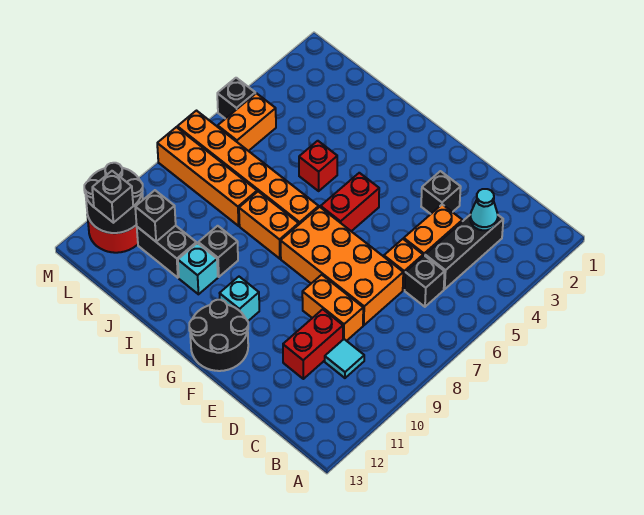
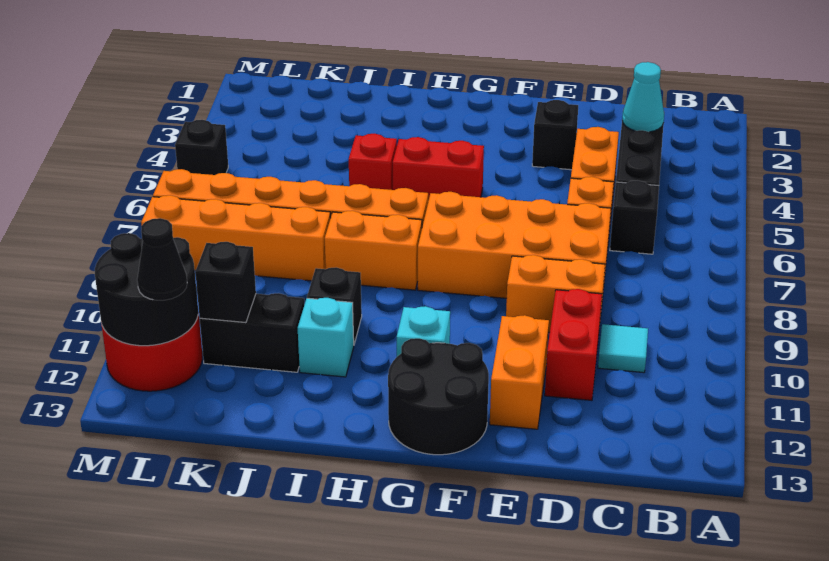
red 1x2 brick [321,173,379,231] -> red 1x2 brick turned to [393,137,484,201]
orange 1x2 brick [218,93,276,151] -> orange 1x2 brick moved to [490,315,549,429]
black 1x1 brick [92,171,133,223] -> black 1x1 cone [137,218,187,300]

